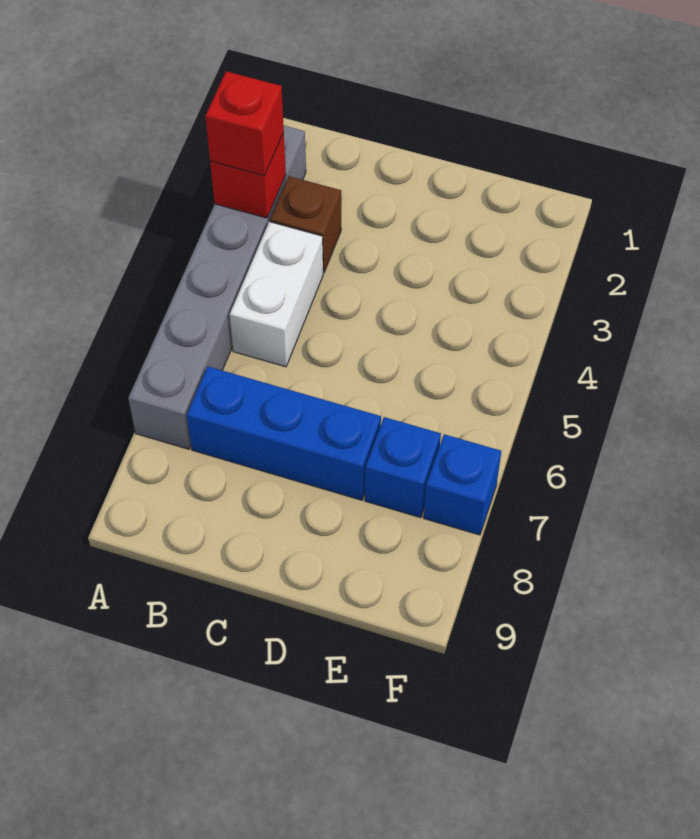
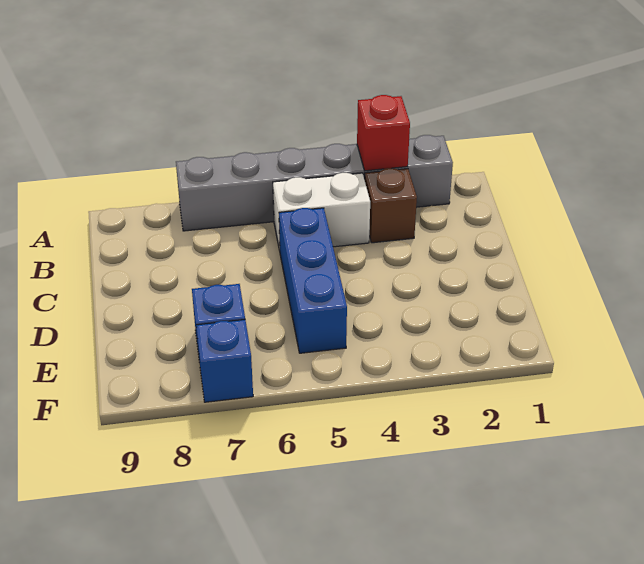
red 1x1 brick [205,71,284,176] -> none
blue 1x3 brick [187,366,381,500] -> blue 1x3 brick moved to [279,208,347,353]

